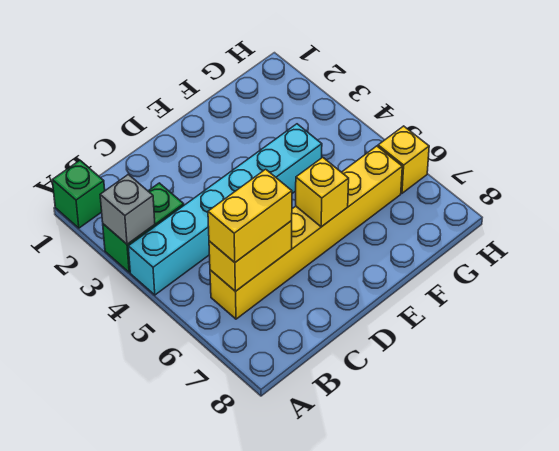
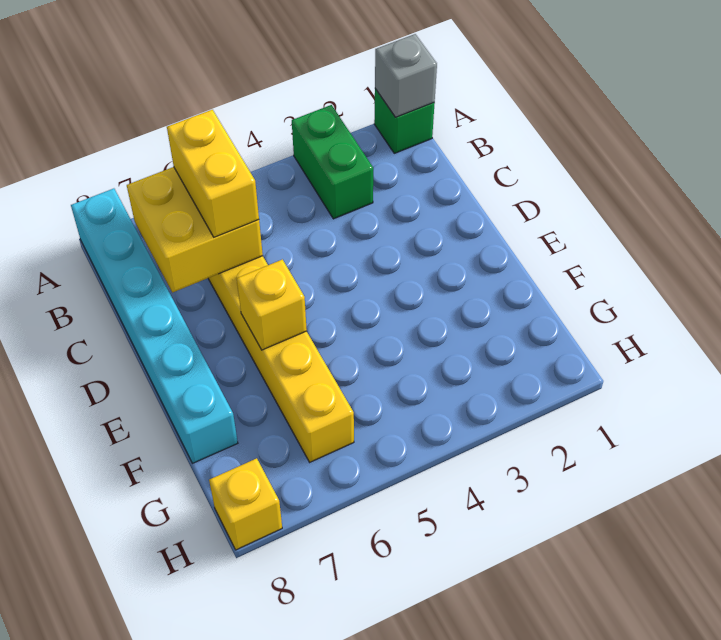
grey 1x1 brick [100,174,155,244] -> grey 1x1 brick moved to [375,34,437,117]
cyan 1x6 brick [128,124,322,295] -> cyan 1x6 brick moved to [71,189,238,463]
yellow 1x2 brick [209,221,292,291] -> yellow 2x2 brick [127,167,263,293]
yellow 1x1 brick [378,126,429,193] -> yellow 1x1 brick moved to [209,458,282,550]

